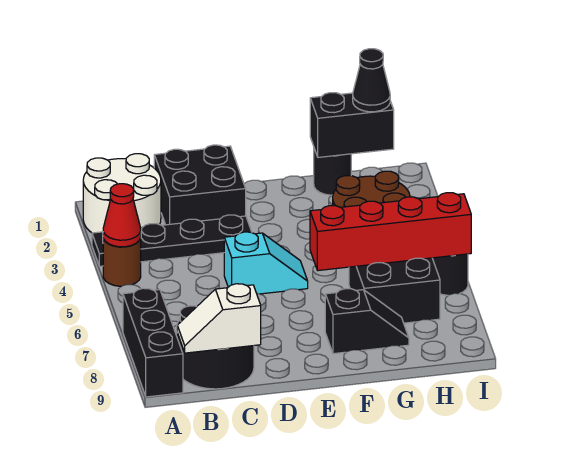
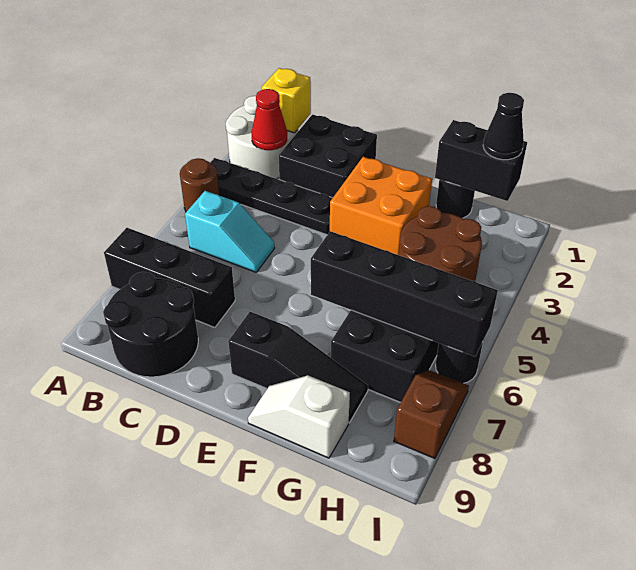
red 1x1 cone [103,184,141,247] -> red 1x1 cone moved to [252,89,287,150]
black 1x3 brick [123,288,183,397] -> black 1x3 brick turned to [104,228,235,328]
none -> yellow 1x1 brick [262,68,311,133]
white 1x2 slope [177,284,261,353] -> white 1x2 slope moved to [248,375,350,458]
cyan 1x2 slope [224,232,308,294] -> cyan 1x2 slope moved to [185,191,275,272]
none -> orange 2x2 brick [330,157,432,255]
red 1x4 brick [310,193,471,271] -> black 1x4 brick [311,231,498,356]
black 1x2 slope [325,289,409,354] -> black 1x3 slope [228,312,368,423]
none -> brown 1x2 slope [394,370,469,458]

